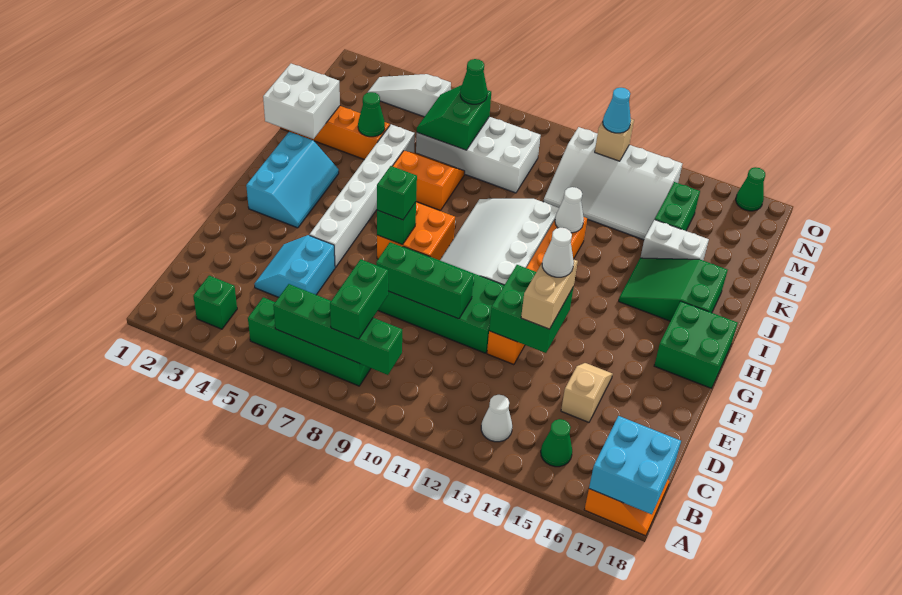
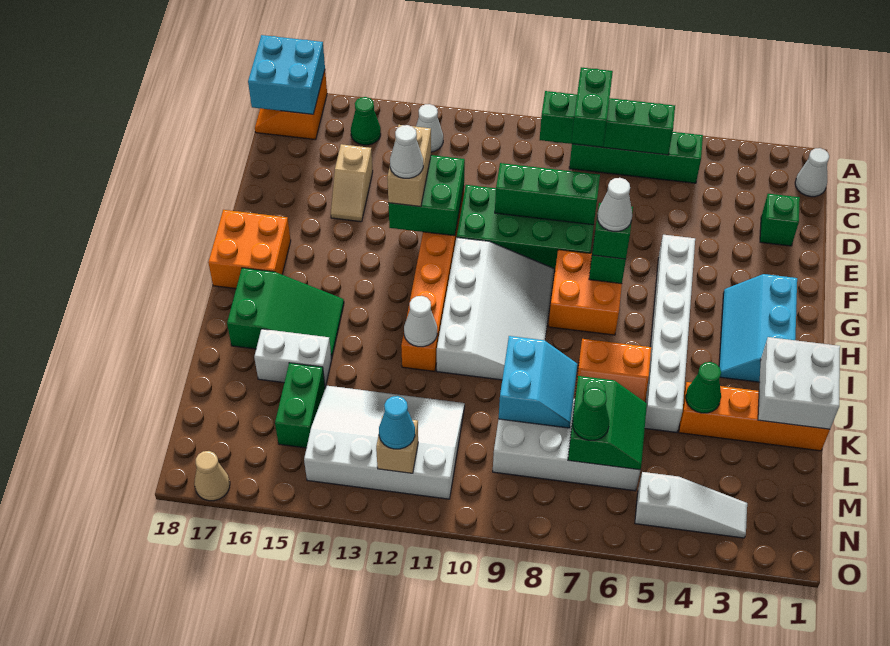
none -> white 1x1 cone [795,148,829,197]
green 1x1 brick [193,276,237,329] -> green 1x1 brick moved to [760,194,800,246]
cyan 2x2 slope [255,235,335,297] -> cyan 2x2 slope moved to [499,336,577,428]
none -> white 1x1 cone [597,178,632,231]
green 2x2 brick [654,301,738,388] -> orange 2x2 brick [208,210,291,289]
green 1x1 cone [736,167,765,211] -> tan 1x1 cone [194,451,230,501]

